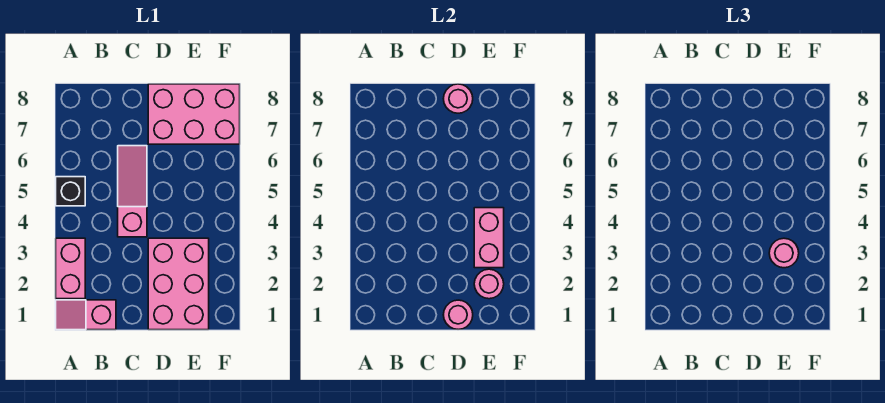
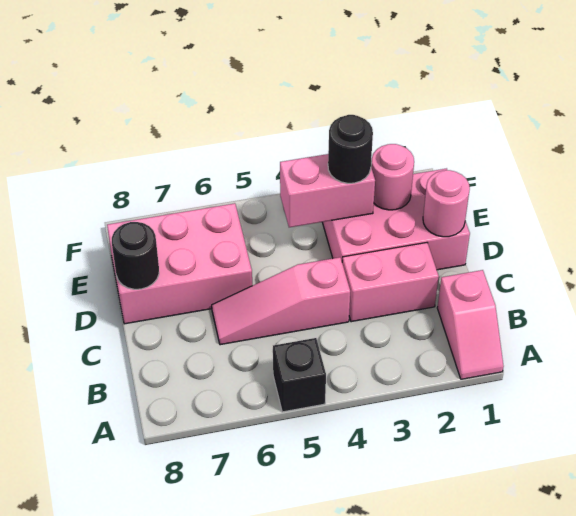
pink 1x2 brick [56,238,85,299] -> pink 1x2 brick moved to [342,243,439,322]
pink 2x3 brick [148,84,240,144] -> pink 2x3 brick turned to [107,203,252,324]
pink 1x1 round brick [443,84,473,113] -> black 1x1 round brick [112,222,159,289]
pink 1x1 round brick [769,238,799,268] -> black 1x1 round brick [328,115,373,183]

